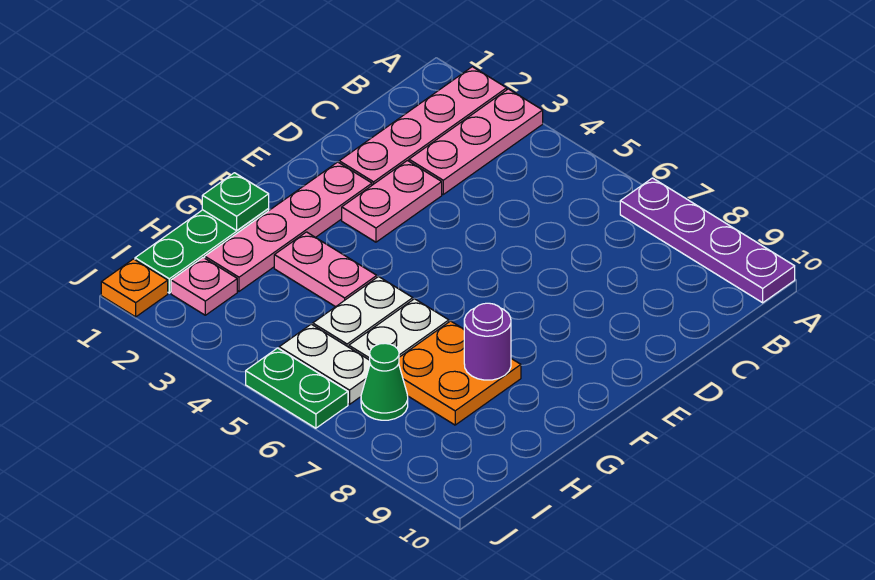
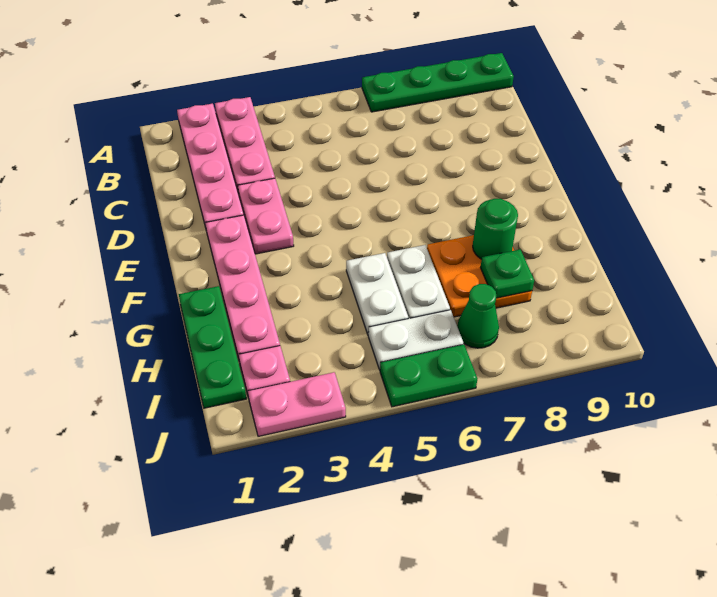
purple 1x4 plate [620,178,795,303] -> green 1x4 plate [362,53,514,112]
green 1x1 plate [202,173,269,231] -> green 1x1 plate moved to [481,249,534,298]
pink 1x2 plate [274,232,377,307] -> pink 1x2 plate moved to [248,372,346,436]
purple 1x1 round brick [464,303,511,380] -> green 1x1 round brick [473,199,518,259]
orange 1x1 plate [101,259,168,317] -> none

